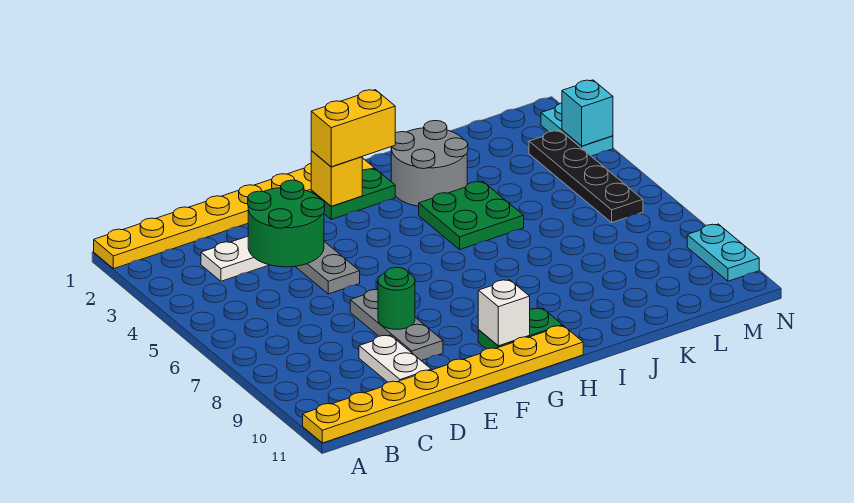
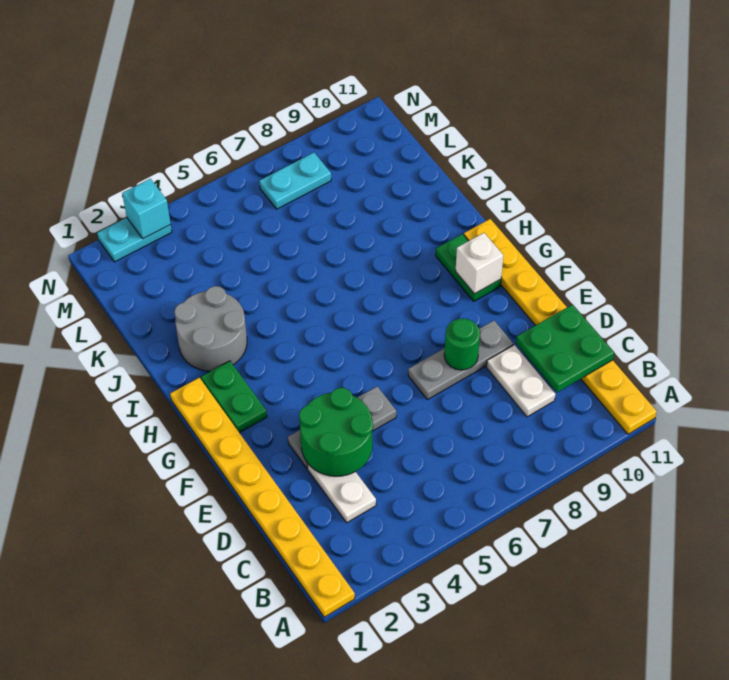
white 1x2 plate [359,335,431,382] -> white 1x2 plate turned to [487,345,555,417]
yellow 1x1 brick [311,151,362,206] -> none
yellow 1x2 brick [311,90,395,167] -> none
green 2x2 plate [419,181,524,249] -> green 2x2 plate moved to [516,305,614,392]
black 1x4 plate [529,131,643,223] -> none
cyan 1x2 plate [687,224,759,281] -> cyan 1x2 plate moved to [259,153,331,209]

